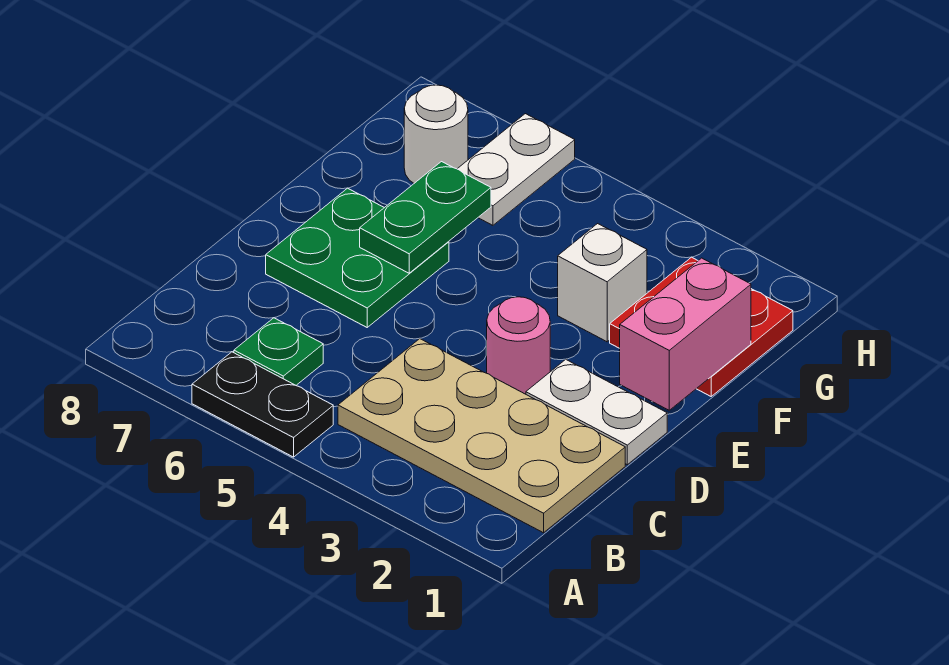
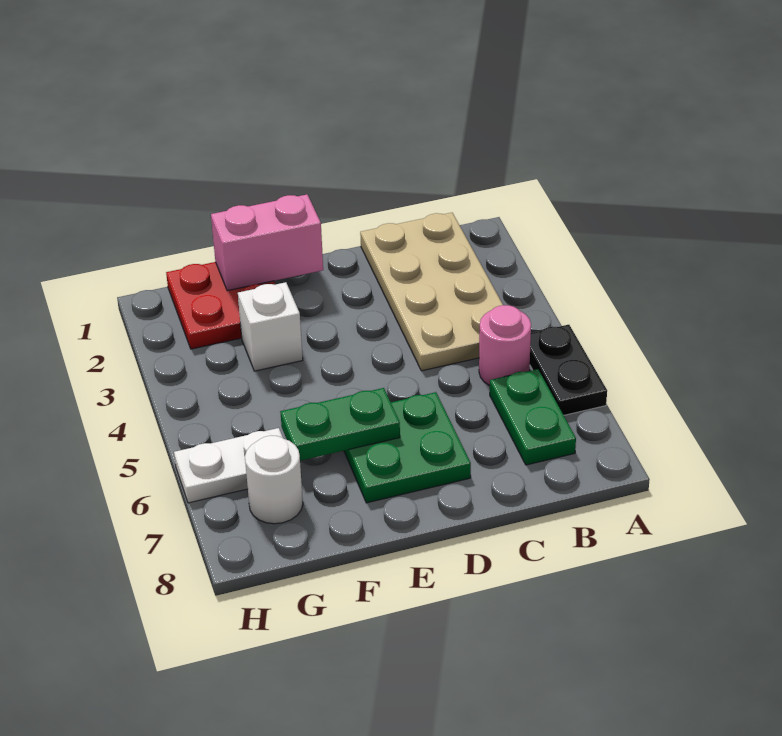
green 1x1 plate [234,318,323,385] -> green 1x2 plate [490,369,576,465]
white 1x2 plate [526,359,667,465] -> none
pink 1x1 round brick [487,297,550,394] -> pink 1x1 round brick moved to [479,305,531,386]

